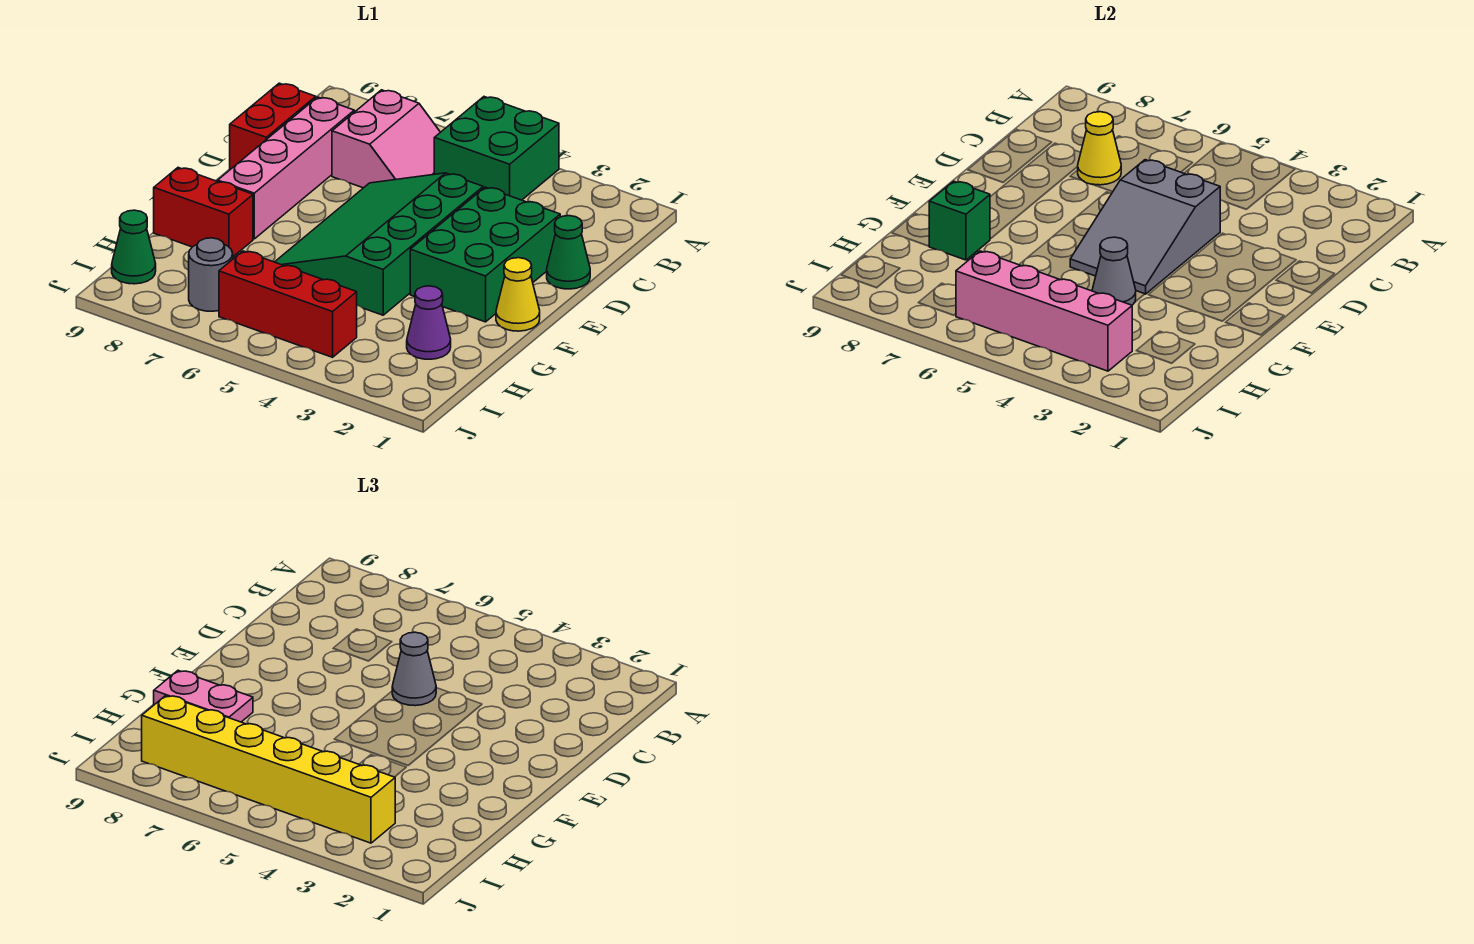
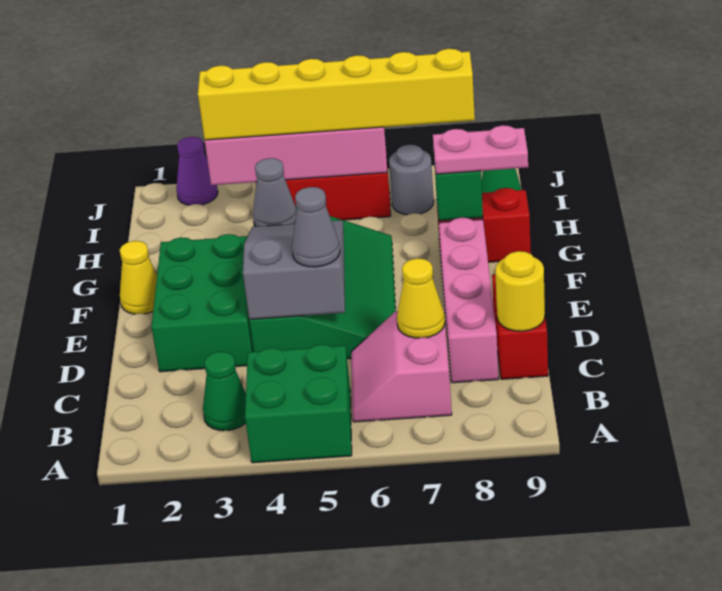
none -> yellow 1x1 round brick [495,251,545,331]
green 1x1 cone [547,216,590,289] -> green 1x1 cone moved to [203,351,246,431]
purple 1x1 cone [407,286,451,359] -> purple 1x1 cone moved to [176,137,218,205]

